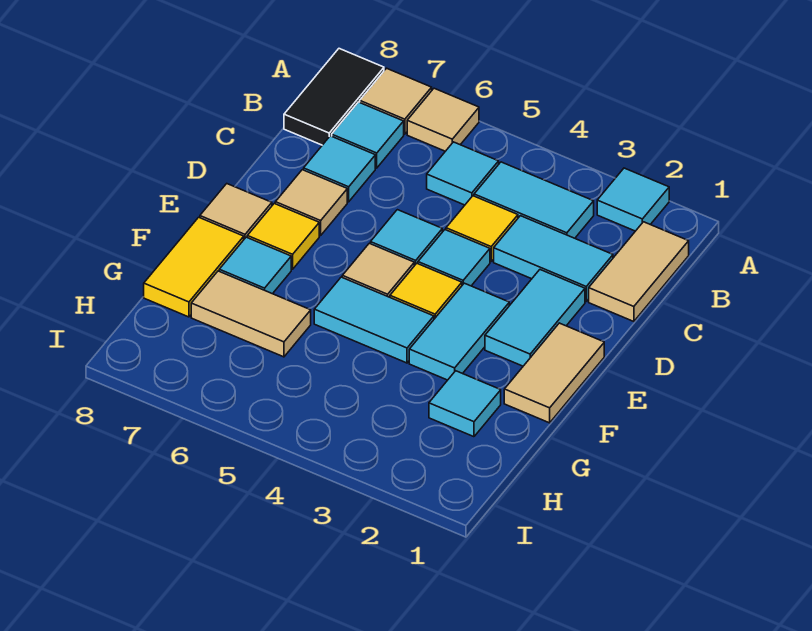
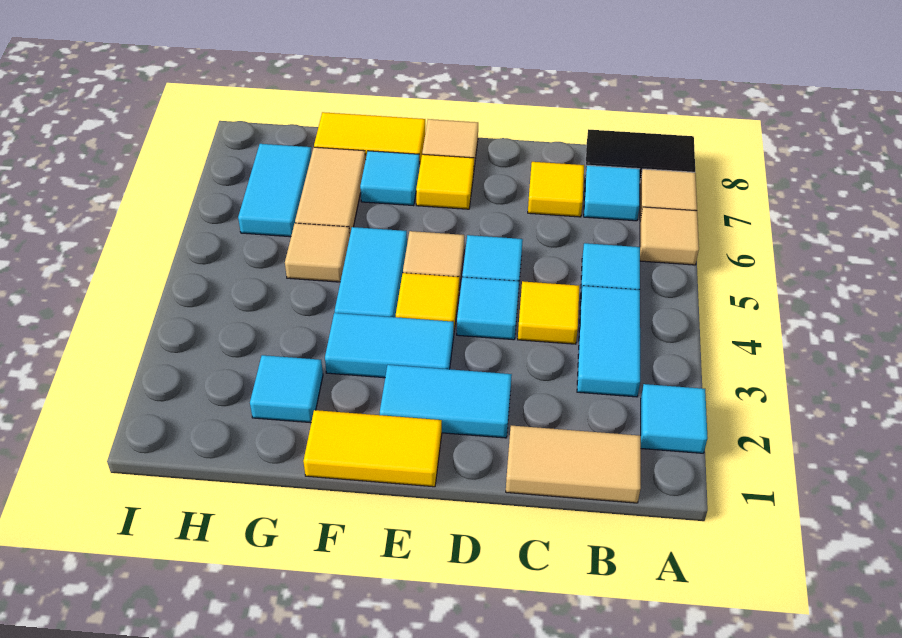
cyan 1x2 tile [494,216,613,301] -> cyan 1x2 tile moved to [238,144,312,237]
cyan 1x1 tile [304,136,375,202] -> yellow 1x1 tile [528,162,584,217]
tan 1x1 tile [275,170,347,236] -> tan 1x1 tile moved to [285,223,350,282]
tan 1x2 tile [504,323,604,423] -> yellow 1x2 tile [303,410,442,487]

